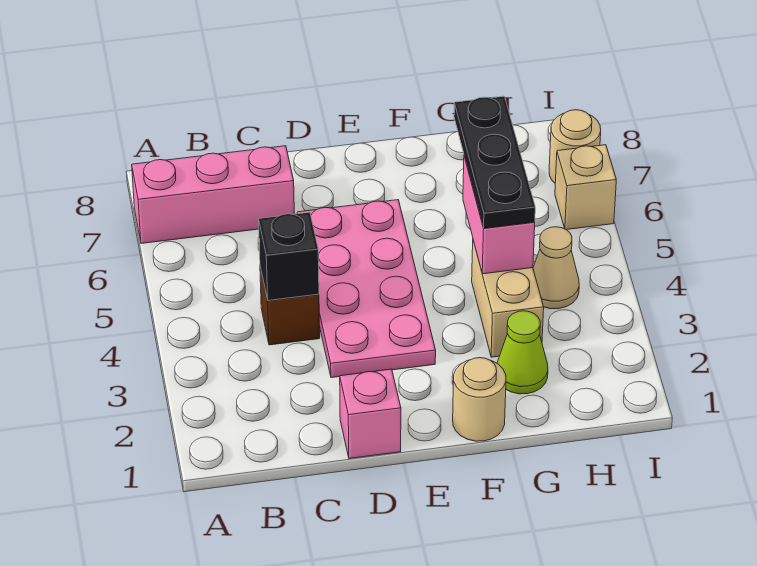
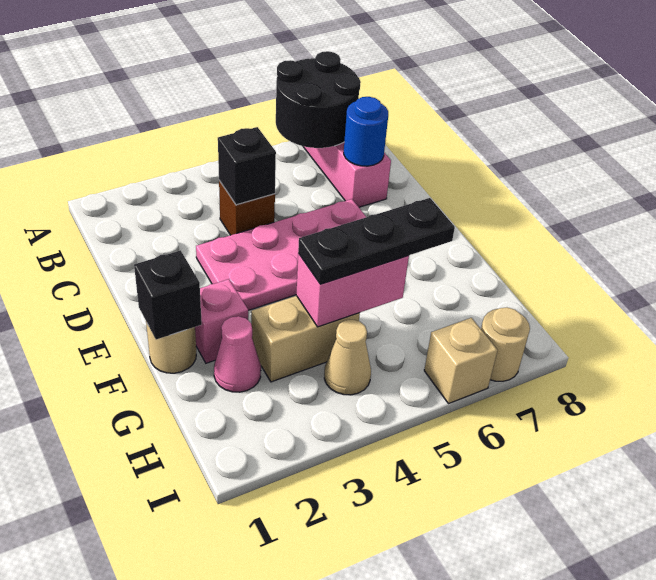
none -> black 2x2 round brick [276,51,361,148]
none -> blue 1x1 round brick [344,97,388,166]
pink 1x1 brick [340,369,401,458] -> pink 1x1 brick moved to [195,279,248,363]
none -> black 1x1 brick [134,250,202,340]
lime 1x1 cone [497,311,548,394] -> pink 1x1 cone [214,316,261,392]

